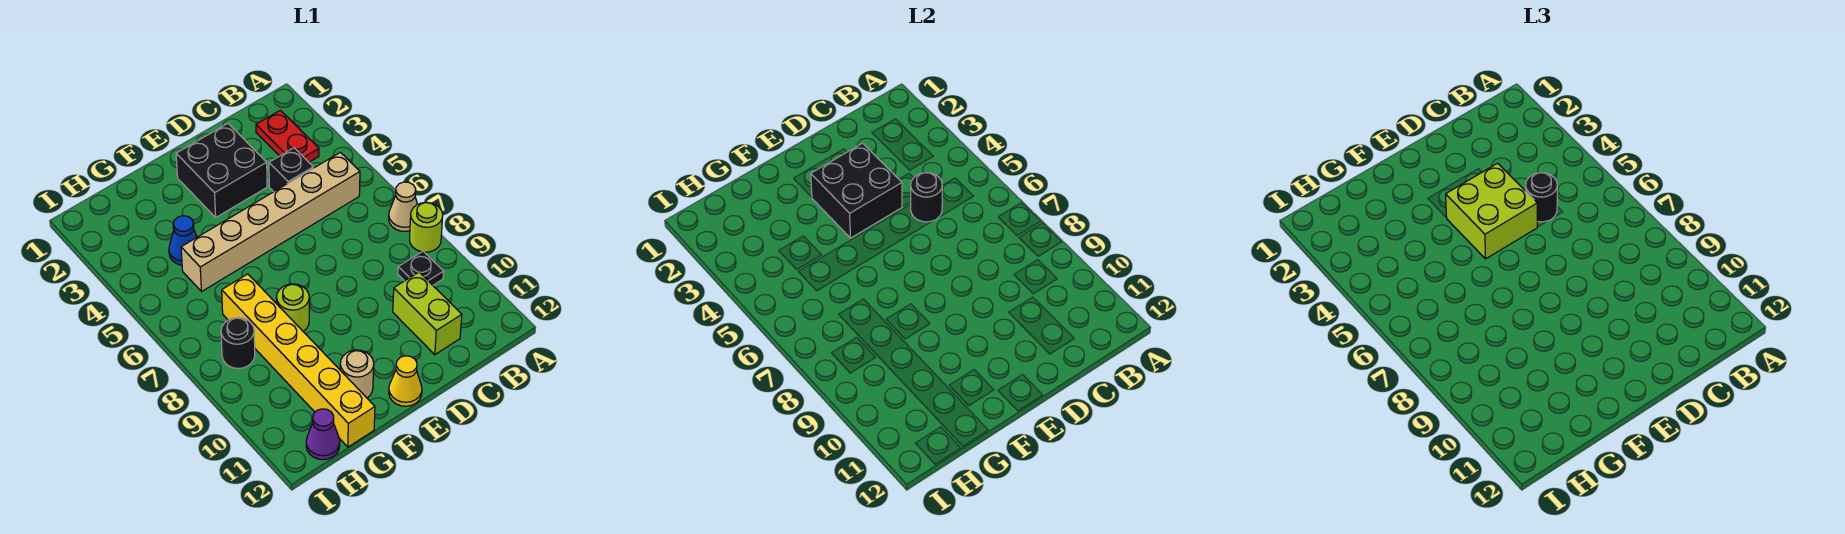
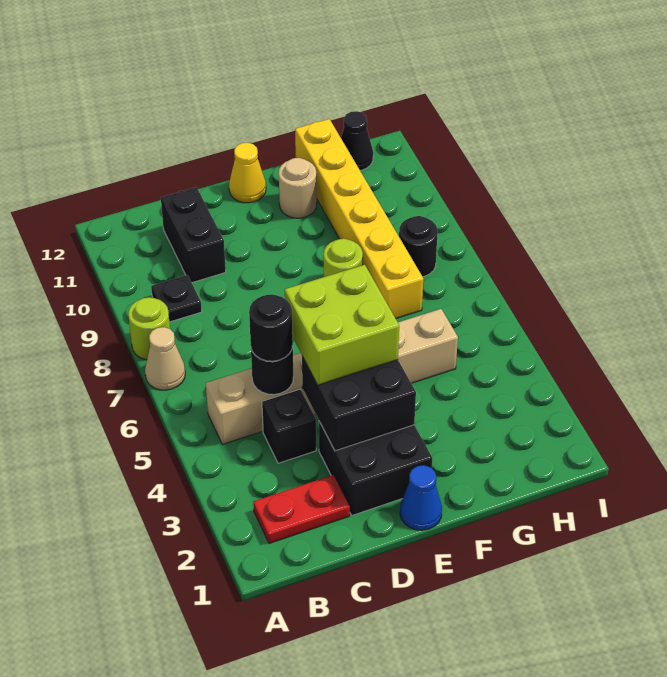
red 1x2 plate [256,110,319,162] -> red 1x2 plate turned to [253,475,350,544]
lime 1x2 brick [393,272,462,355] -> black 1x2 brick [161,187,226,283]
blue 1x1 cone [169,216,197,265] -> blue 1x1 cone moved to [400,465,442,530]
purple 1x1 cone [306,409,340,460] -> black 1x1 cone [341,111,373,170]

